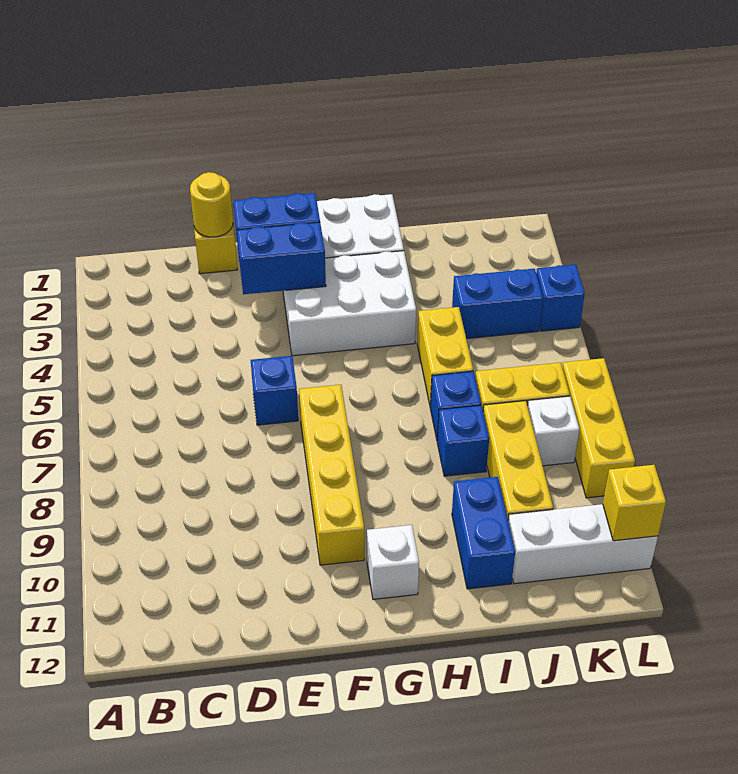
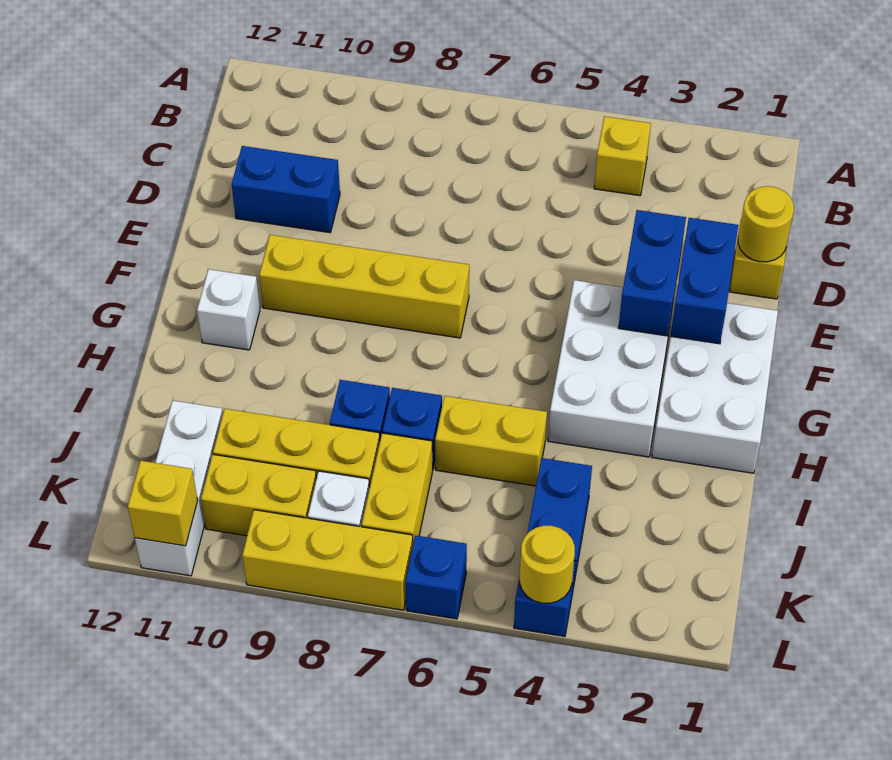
none -> yellow 1x1 brick [594,116,651,196]
blue 1x1 brick [251,356,298,425] -> blue 1x1 brick moved to [405,535,467,619]
blue 1x2 brick [452,477,515,589] -> blue 1x2 brick moved to [232,146,340,233]
none -> yellow 1x2 brick [201,454,317,536]
none -> yellow 1x1 round brick [520,526,575,603]

